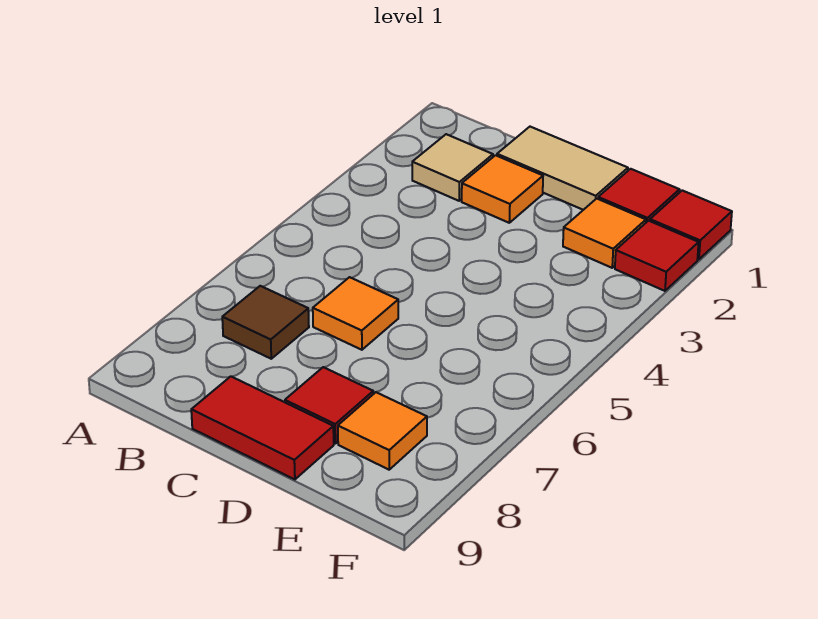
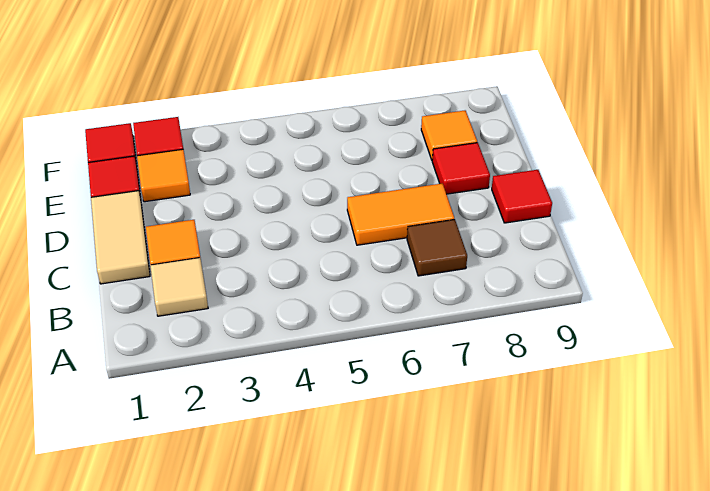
orange 1x1 tile [313,277,398,350] -> orange 1x2 tile [347,184,454,245]
red 1x2 tile [191,376,334,479] -> red 1x1 tile [492,170,552,223]

